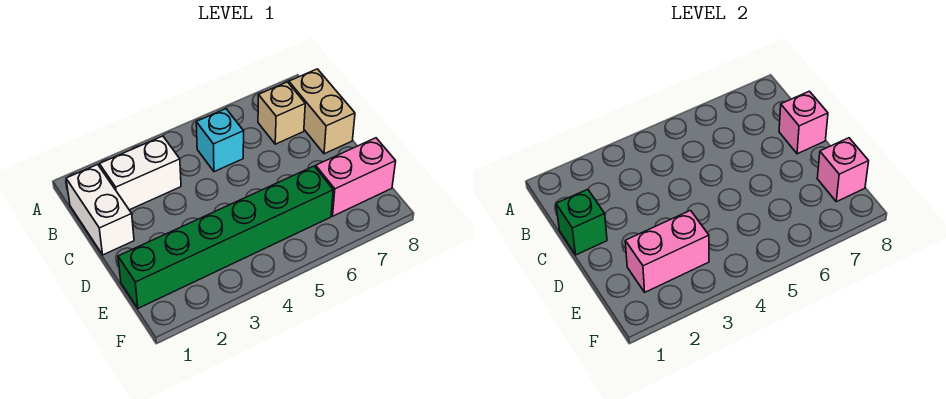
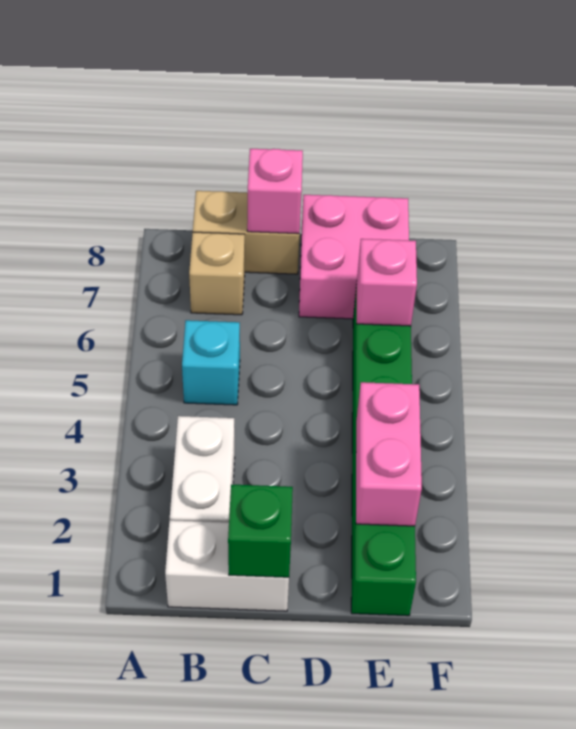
pink 1x2 brick [316,138,396,216] -> pink 2x2 brick [299,195,409,319]
pink 1x1 brick [817,138,869,202] -> pink 1x1 brick moved to [357,239,417,326]

